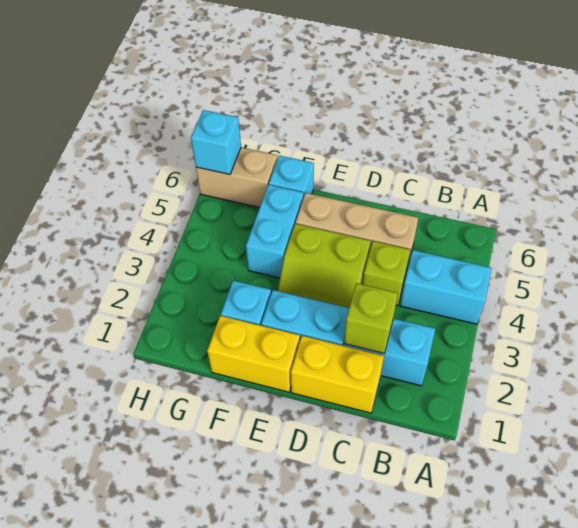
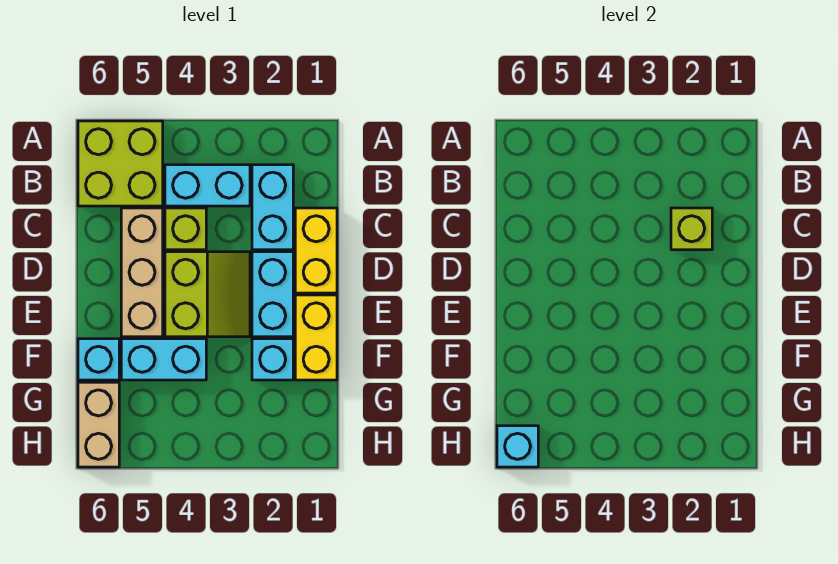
cyan 1x2 brick [400,250,492,324] -> cyan 1x2 brick turned to [165,165,250,206]
none -> lime 2x2 brick [78,121,163,206]

